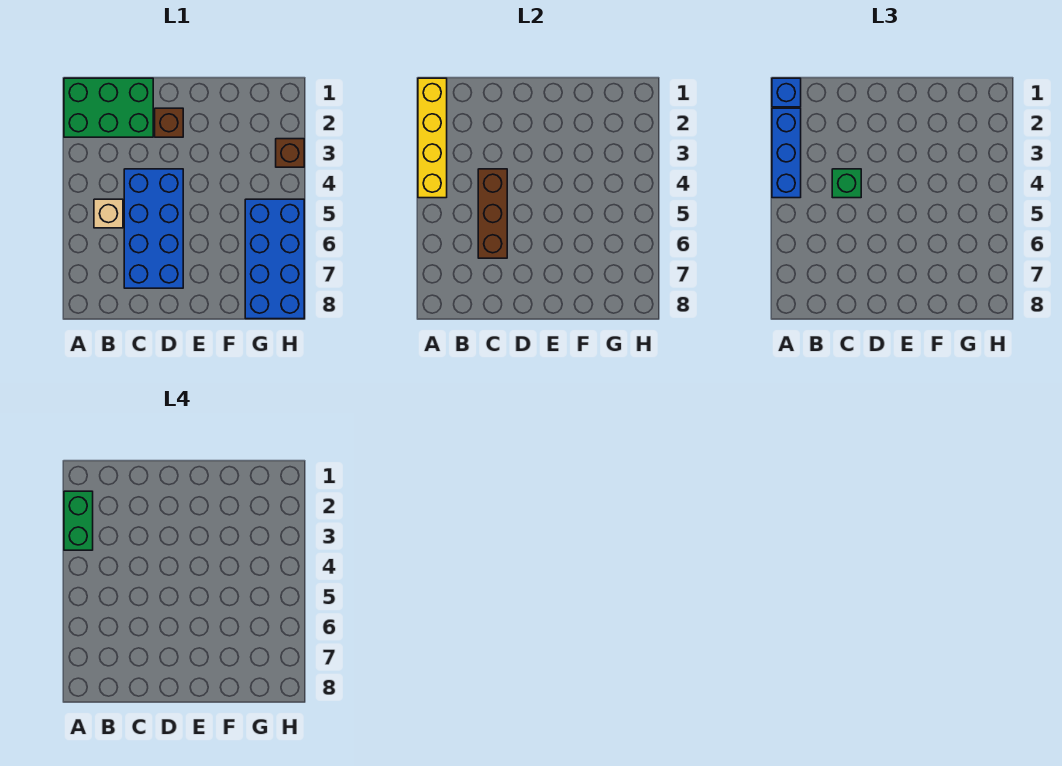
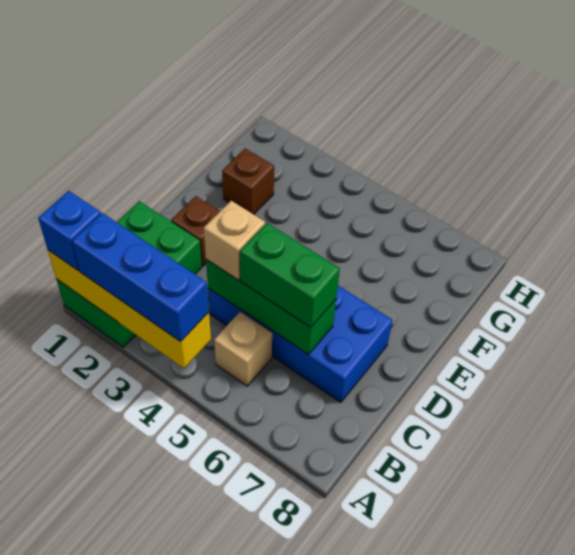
green 1x2 brick [64,491,93,550] -> green 1x2 brick moved to [240,223,340,327]
brown 1x3 brick [478,169,507,258] -> green 1x3 brick [206,259,336,354]
green 1x1 brick [832,169,861,198] -> tan 1x1 brick [204,201,265,280]
blue 2x4 brick [245,199,304,319] -> none
brown 1x1 brick [276,139,304,167] -> brown 1x1 brick moved to [222,148,274,214]

